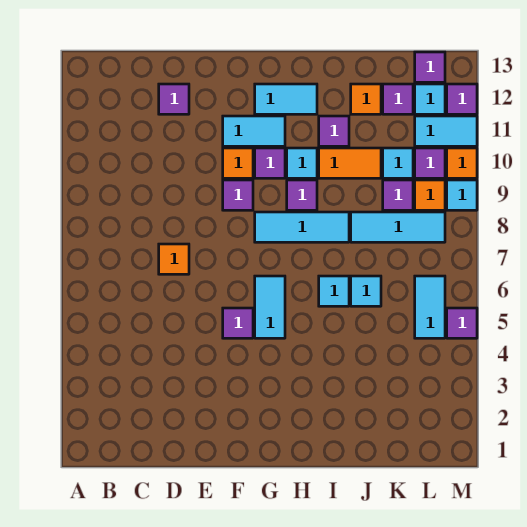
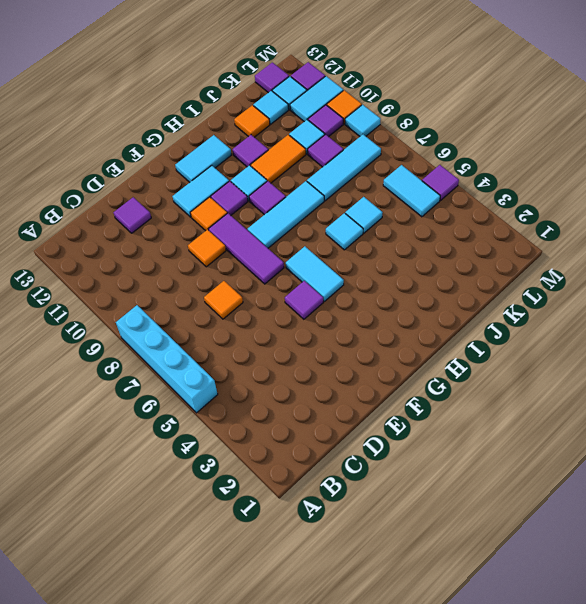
none -> cyan 1x4 brick [116,305,218,413]
purple 1x1 tile [223,180,253,210] -> purple 1x3 tile [209,213,284,284]
purple 1x1 tile [383,84,413,114] -> cyan 1x1 tile [253,91,289,124]
orange 1x1 tile [415,180,445,210] -> orange 1x1 tile moved to [188,229,226,267]

